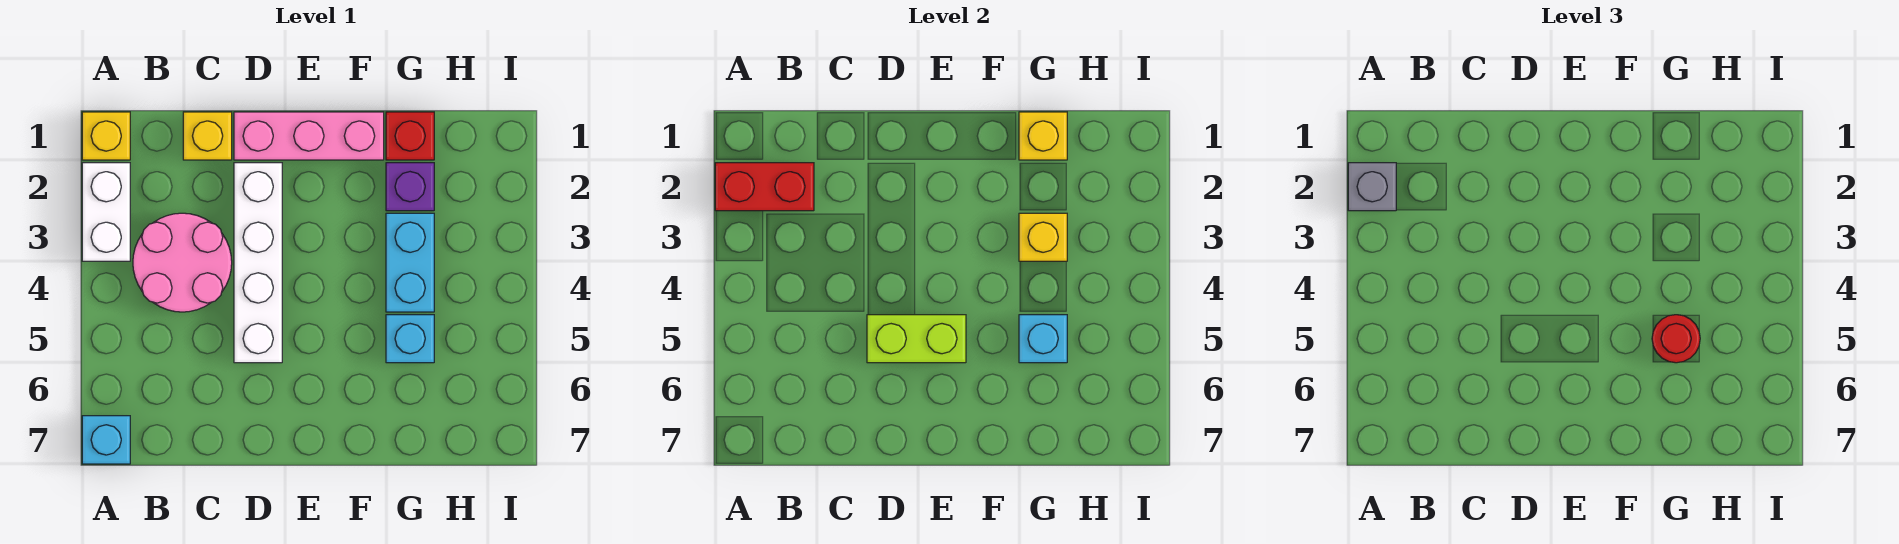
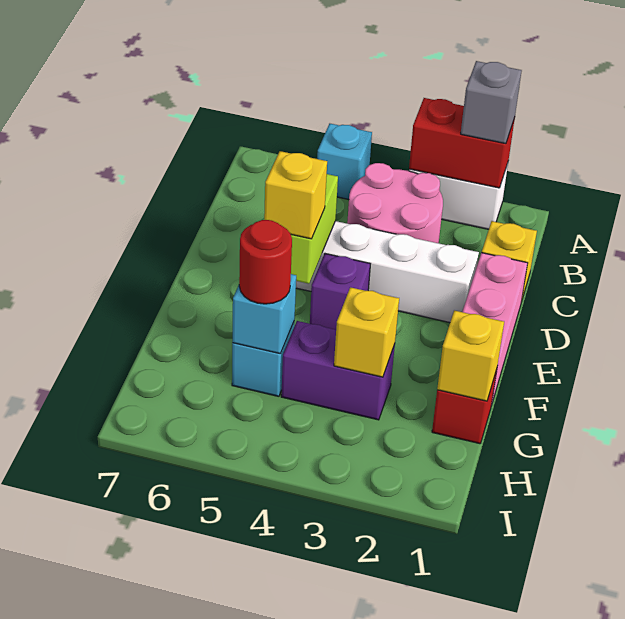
yellow 1x1 brick [82,112,130,160] -> yellow 1x1 brick moved to [264,151,327,239]
red 1x2 brick [715,163,814,211] -> red 1x2 brick turned to [409,98,515,188]
cyan 1x1 brick [82,416,130,464] -> cyan 1x1 brick moved to [317,124,372,199]
purple 1x1 brick [386,163,434,211] -> purple 1x1 brick moved to [310,254,370,330]
cyan 1x2 brick [386,213,434,312] -> purple 1x2 brick [281,321,395,420]

